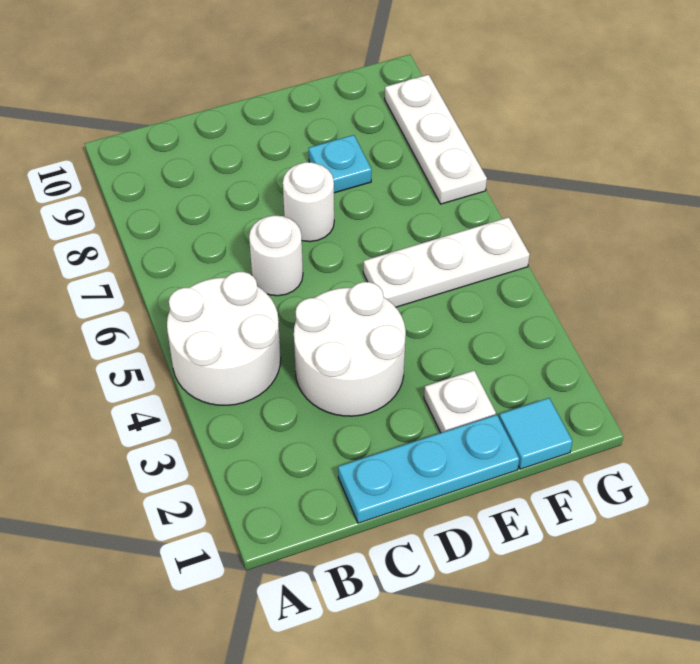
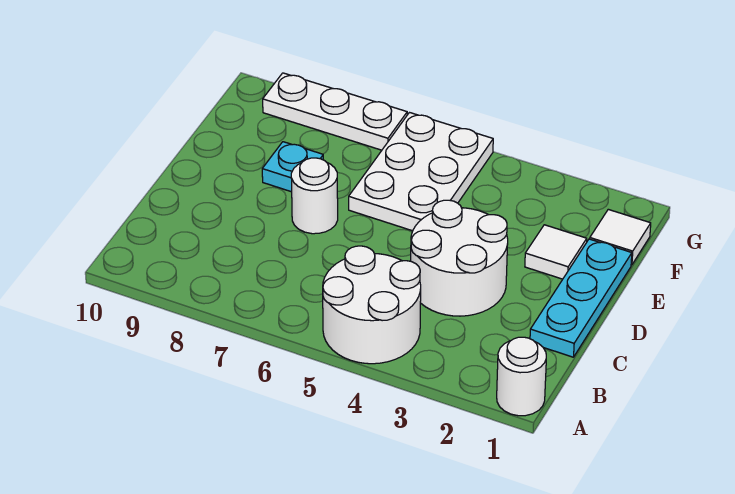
white 1x1 round brick [249,216,303,296] -> white 1x1 round brick moved to [497,337,546,416]
white 1x1 plate [424,371,496,433] -> white 1x1 tile [525,225,587,279]
white 1x3 plate [363,217,530,307] -> white 2x3 plate [349,113,493,231]
cyan 1x1 tile [499,398,572,469] -> white 1x1 tile [590,209,651,265]

